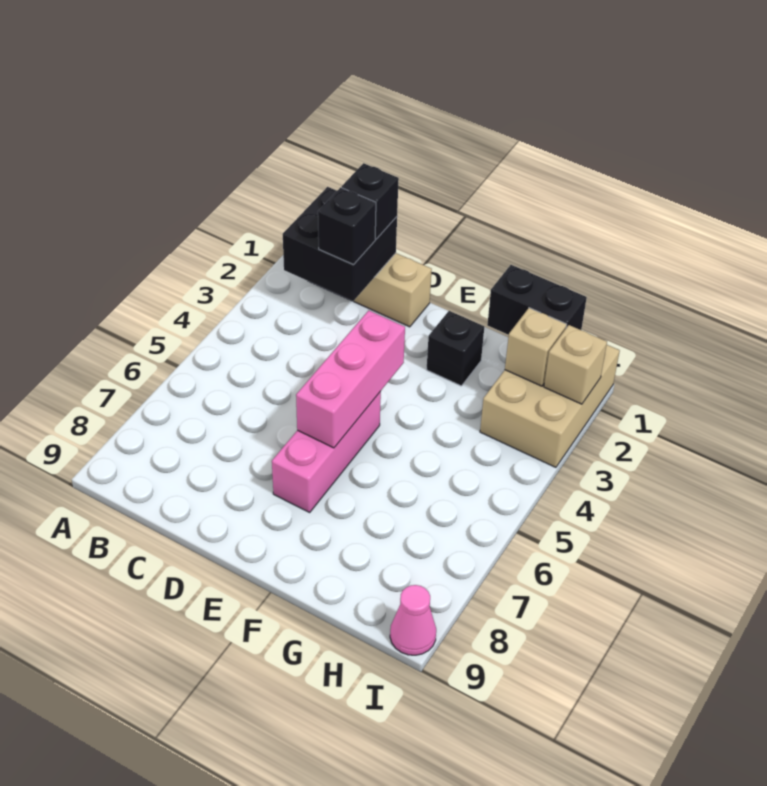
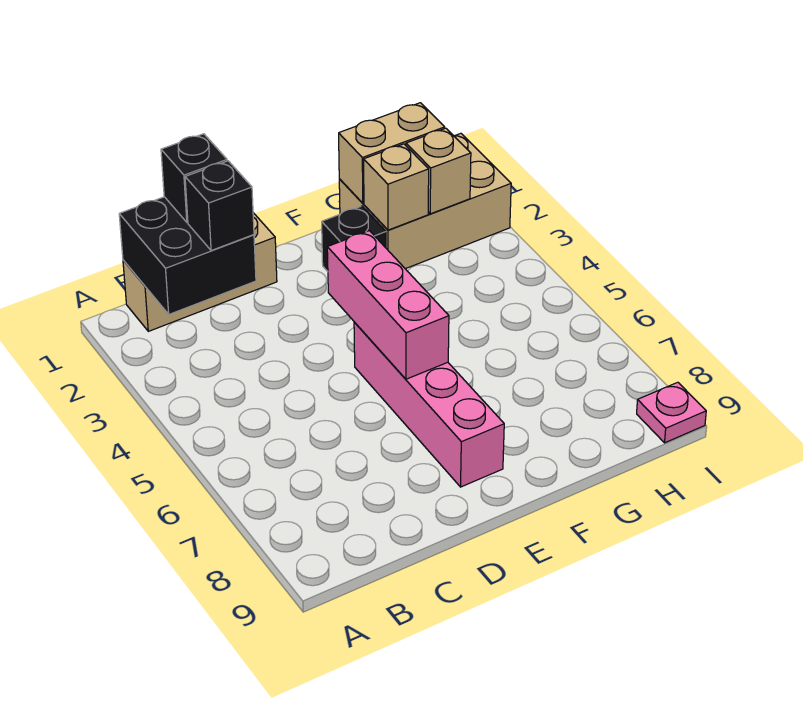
pink 1x3 brick [272,392,381,512] -> pink 1x4 brick [354,322,504,487]
black 1x2 brick [487,265,587,335] -> tan 1x2 brick [339,103,445,203]
tan 2x3 brick [480,345,620,467] -> tan 2x3 brick turned to [339,133,511,269]
tan 1x1 brick [544,325,607,404] -> tan 1x1 brick moved to [364,144,429,230]
pink 1x1 cone [390,585,436,655] -> pink 1x1 plate [637,382,706,443]

